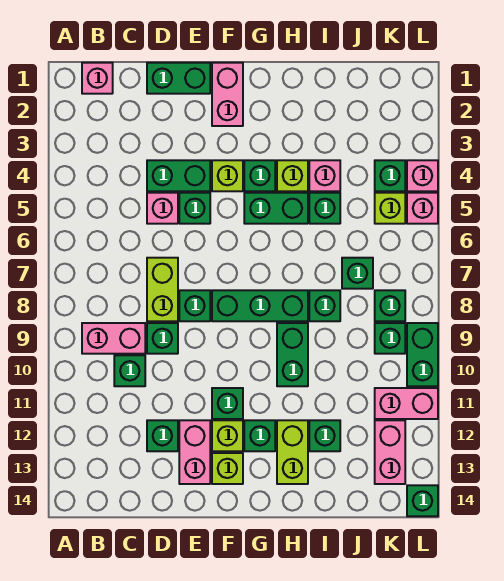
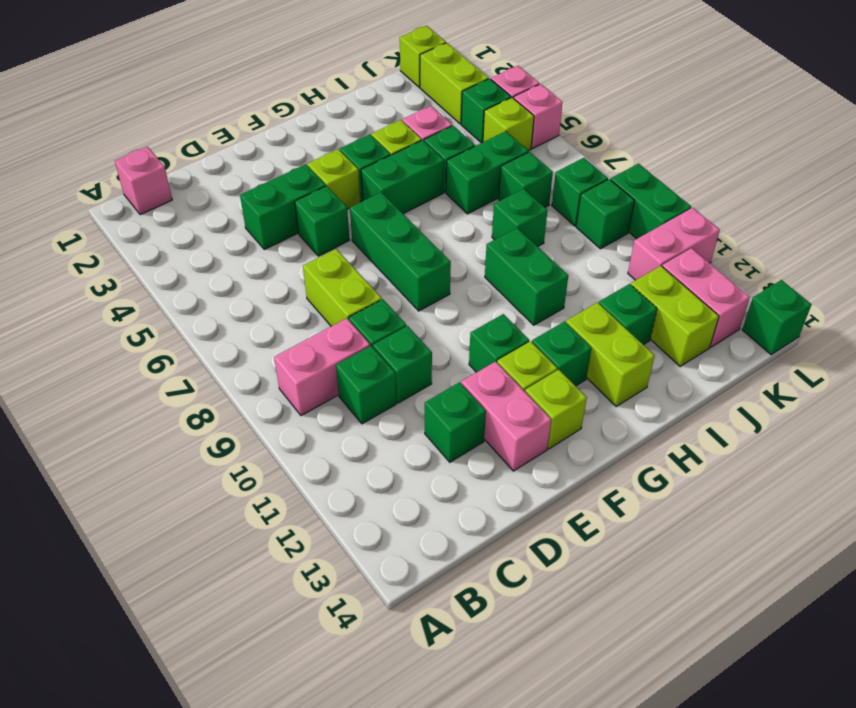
green 1x2 brick [147,63,210,94] -> green 1x2 brick moved to [446,131,528,214]
pink 1x1 brick [147,193,178,224] -> none
green 1x1 brick [179,290,210,321] -> green 1x1 brick moved to [373,326,432,403]
pink 1x2 brick [212,63,243,126] -> none
green 1x3 brick [212,290,308,321] -> green 1x3 brick turned to [350,192,451,311]
none -> lime 1x2 brick [631,266,719,366]
none -> lime 1x1 brick [400,26,446,87]
none -> lime 1x2 brick [420,43,489,124]

